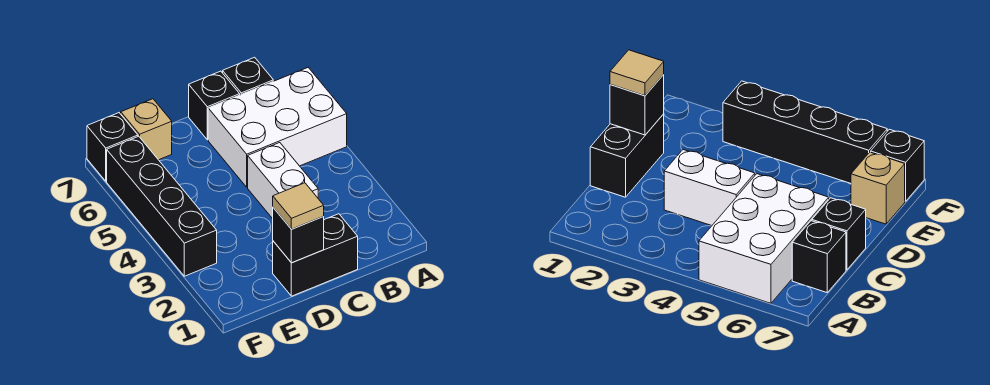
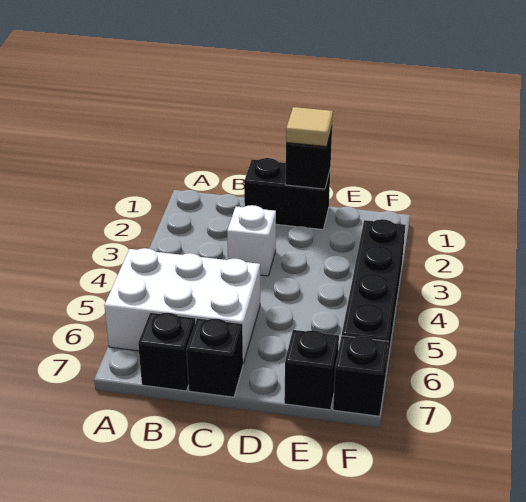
white 1x2 brick [248,143,318,219] -> white 1x1 brick [227,205,276,276]
tan 1x1 brick [121,99,172,160] -> black 1x1 brick [284,330,339,410]

